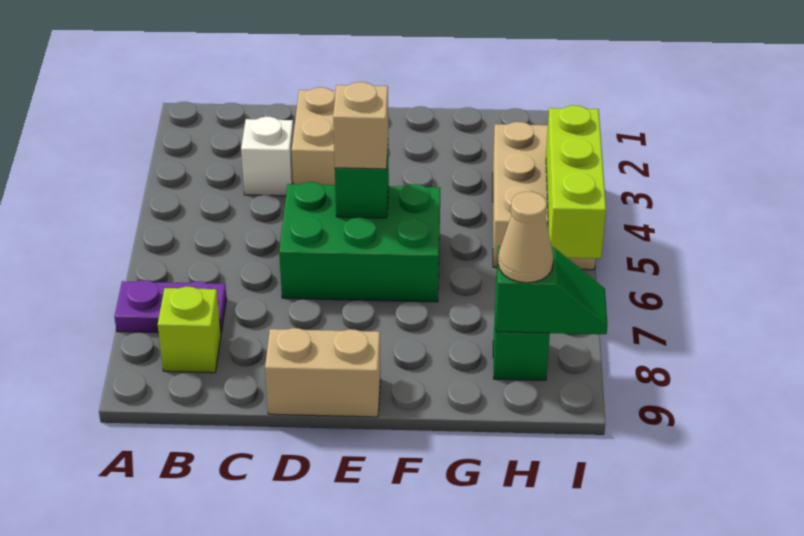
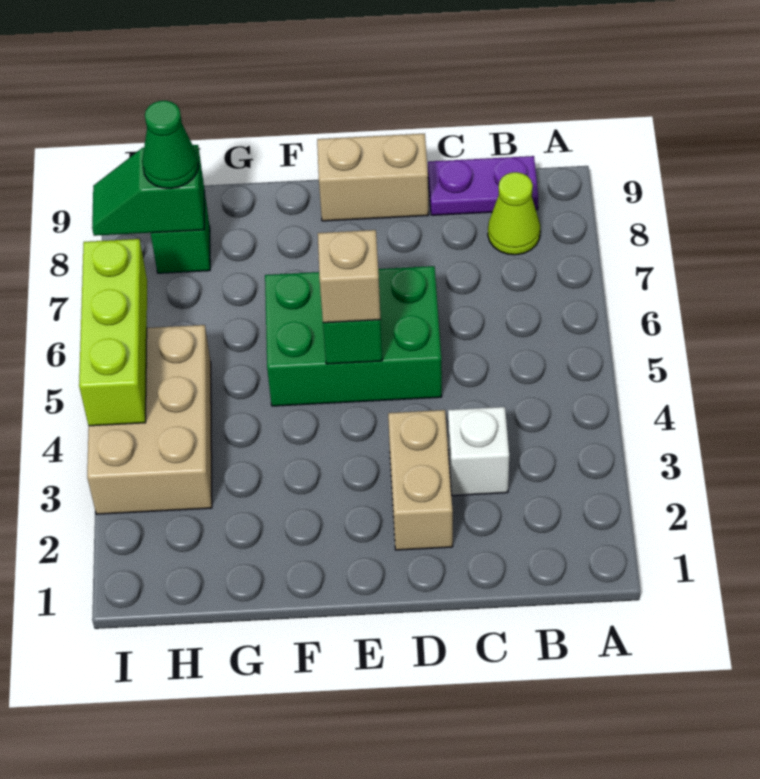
purple 1x2 plate [115,280,227,333] -> purple 1x2 plate moved to [428,156,538,215]
lime 1x1 brick [158,287,221,373] -> lime 1x1 cone [488,172,540,255]
tan 1x1 cone [498,192,553,283] -> green 1x1 cone [142,101,198,189]

